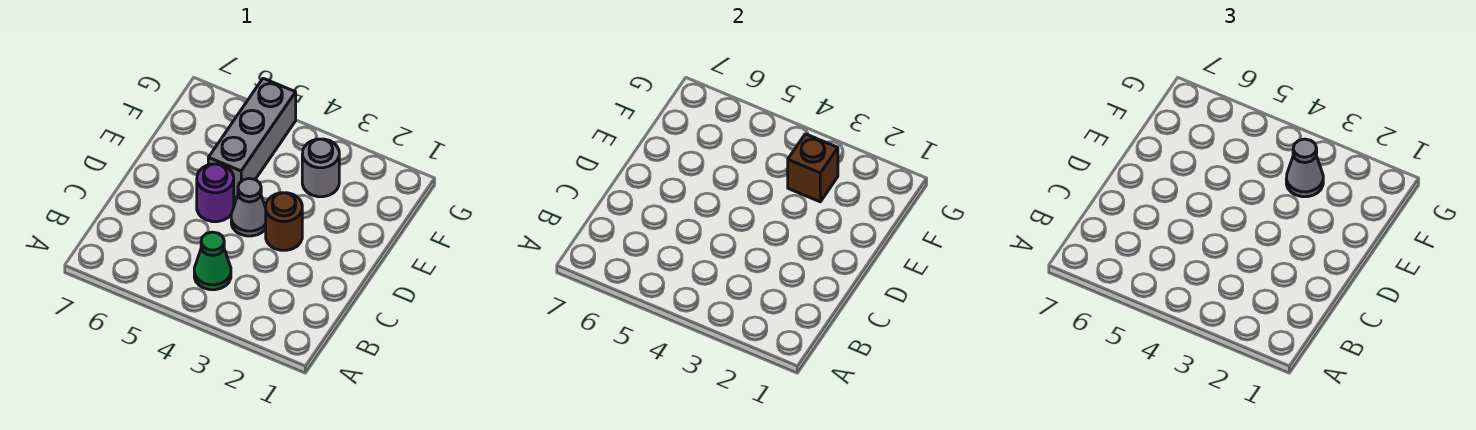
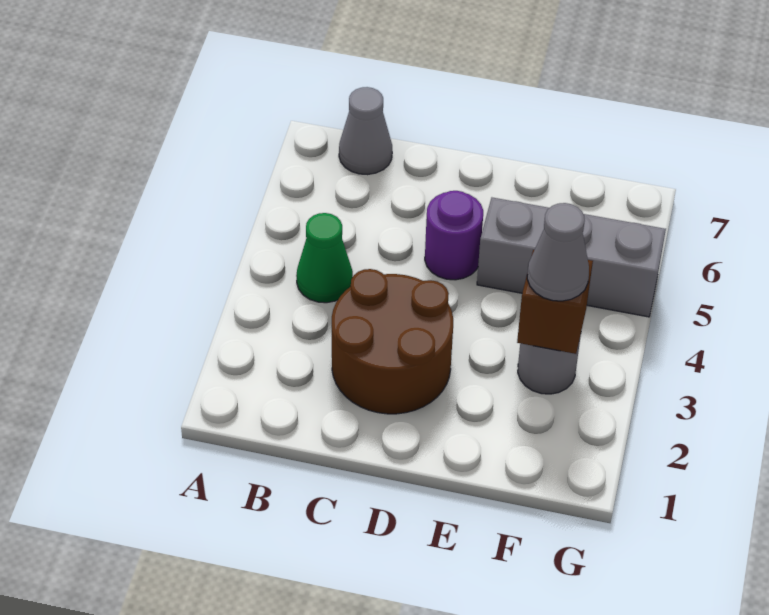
brown 1x1 round brick [266,193,302,250] -> brown 2x2 round brick [332,269,453,414]
grey 1x1 cone [231,178,266,236] -> grey 1x1 cone moved to [339,87,392,175]

